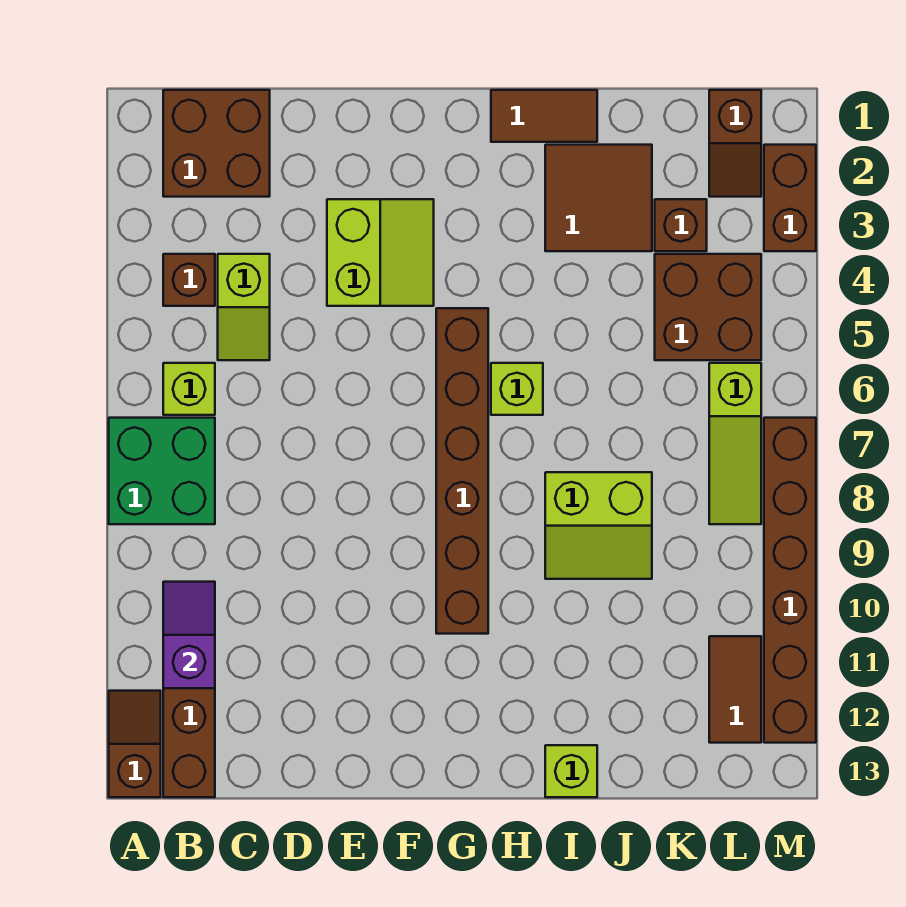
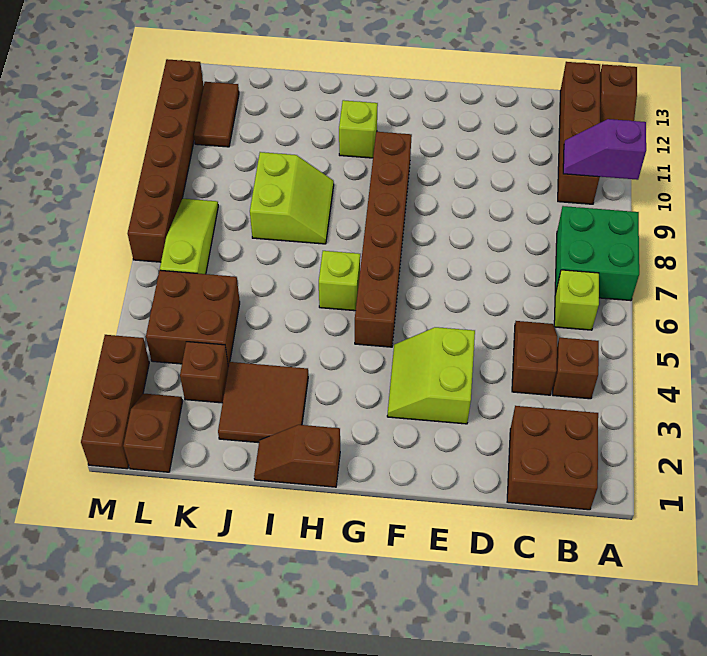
purple 1x2 slope [163,582,215,688] -> purple 1x2 slope turned to [563,119,646,180]
lime 1x2 slope [218,254,270,360] -> brown 1x2 slope [512,321,557,395]
brown 1x2 tile [491,90,597,142] -> brown 1x2 slope [254,425,340,487]
lime 2x2 slope [545,472,652,579] -> lime 2x2 slope turned to [250,152,334,244]
lime 1x1 brick [545,745,597,797] -> lime 1x1 brick moved to [339,100,378,158]
brown 1x2 brick [764,145,816,251] -> brown 1x3 brick [81,335,149,469]

